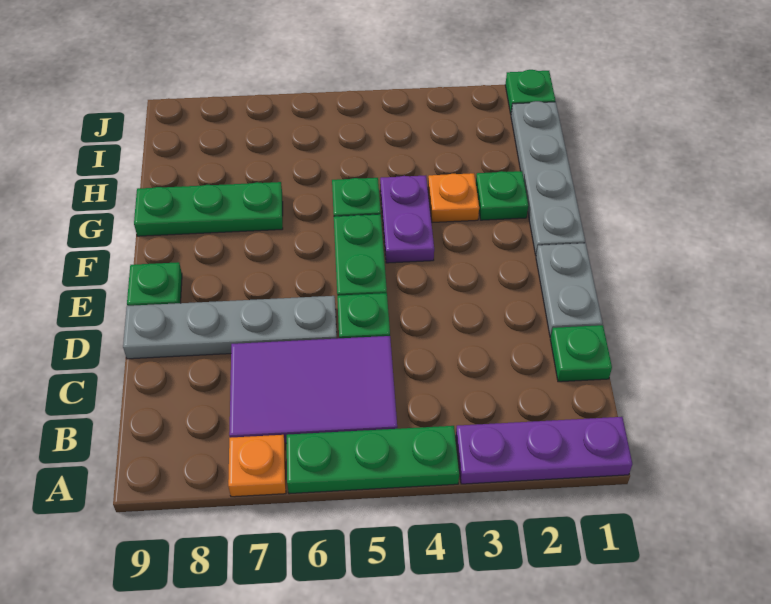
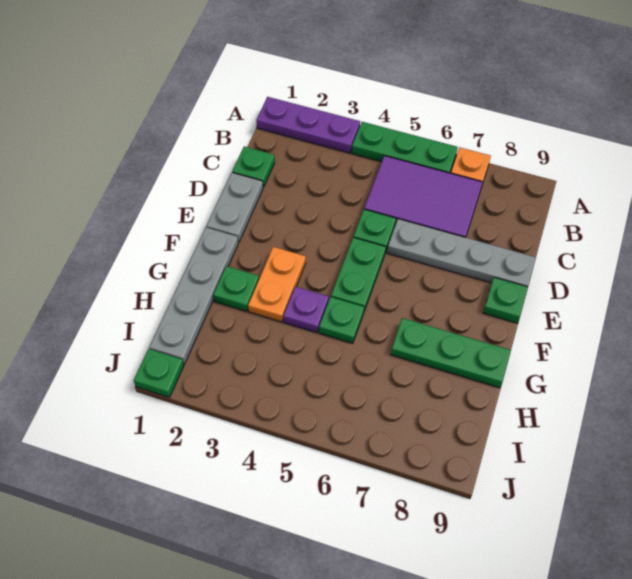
purple 1x2 plate [380,176,434,263] -> purple 1x1 plate [283,287,329,333]
orange 1x1 plate [428,173,479,223] -> orange 1x2 plate [248,247,306,322]

